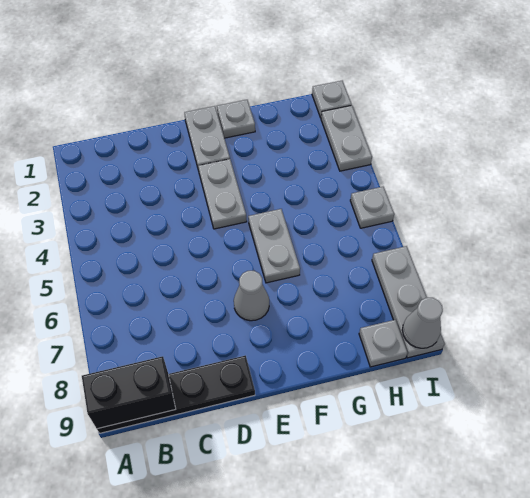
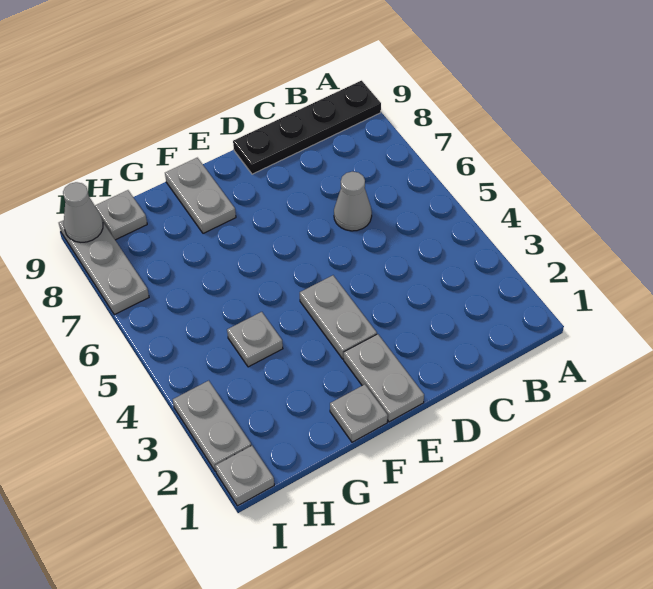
black 1x2 brick [82,356,176,429] -> none
grey 1x1 cone [234,270,269,321] -> grey 1x1 cone moved to [334,172,372,231]
grey 1x2 plate [248,209,300,283] -> grey 1x2 plate moved to [165,158,236,233]
grey 1x1 plate [350,187,394,228] -> grey 1x1 plate moved to [227,312,283,367]

